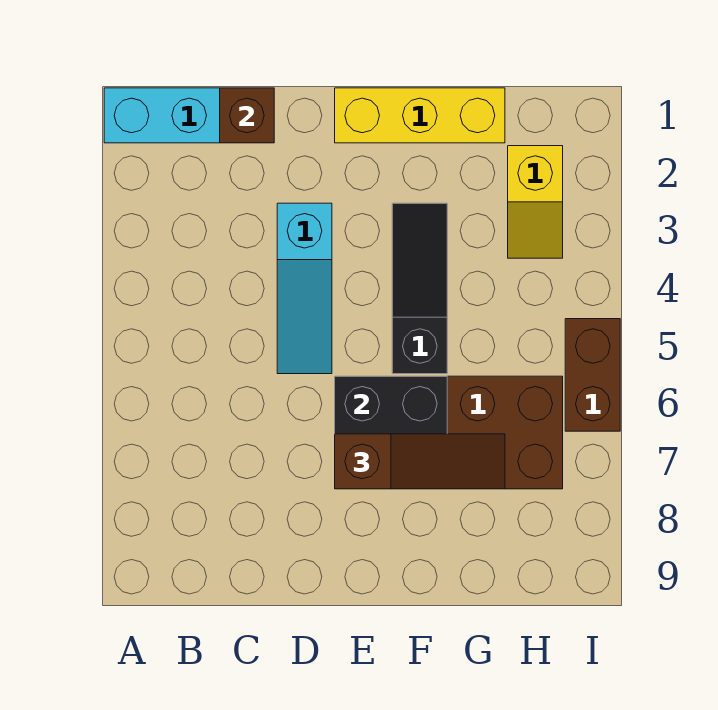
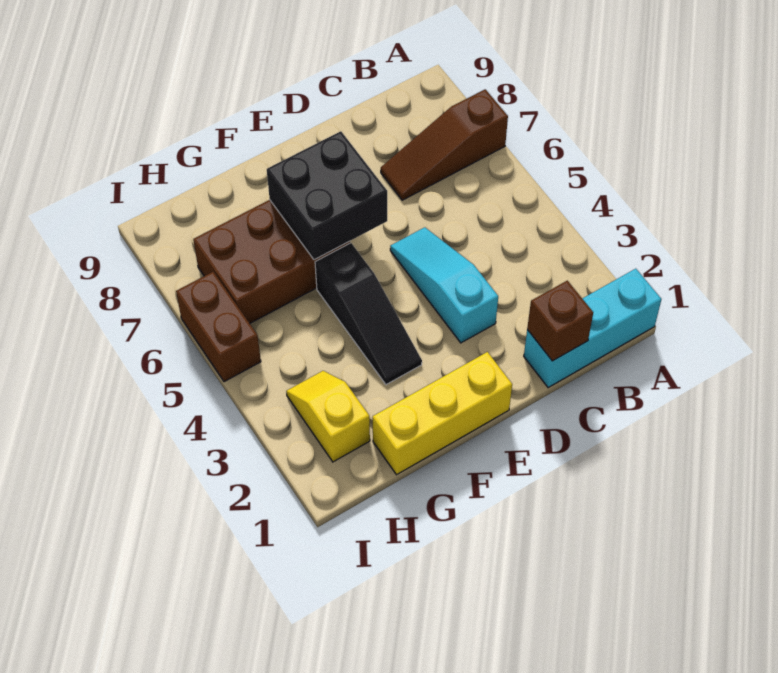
brown 1x3 slope [335,434,505,489] -> brown 1x3 slope moved to [381,89,508,200]

